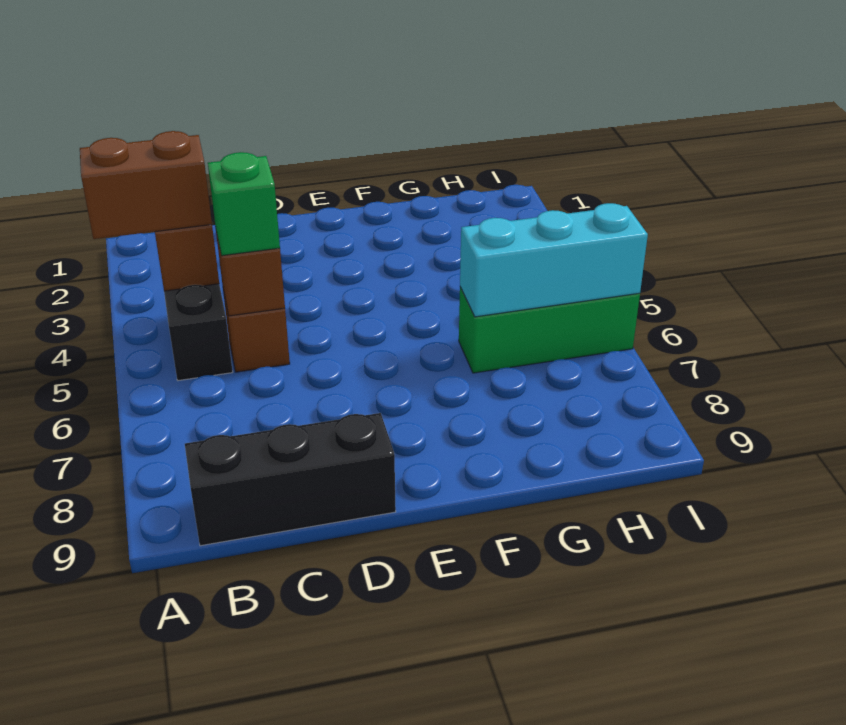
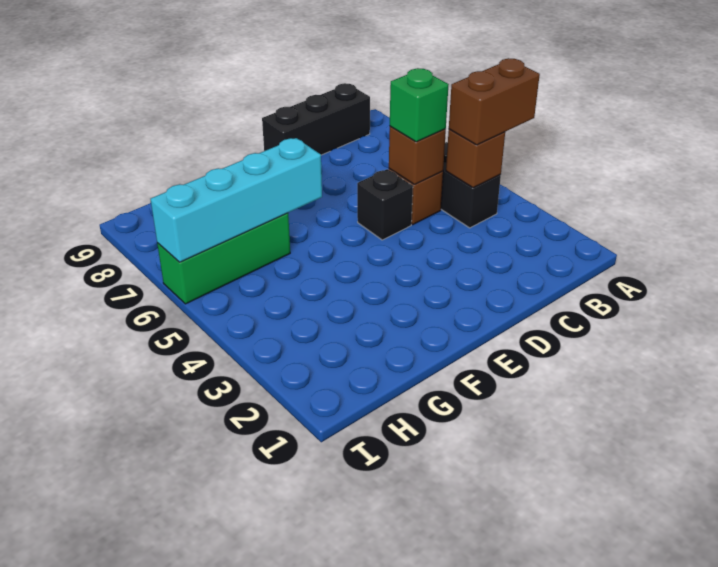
none -> black 1x1 brick [357,169,413,240]
cyan 1x3 brick [460,203,648,317] -> cyan 1x4 brick [150,138,322,262]

